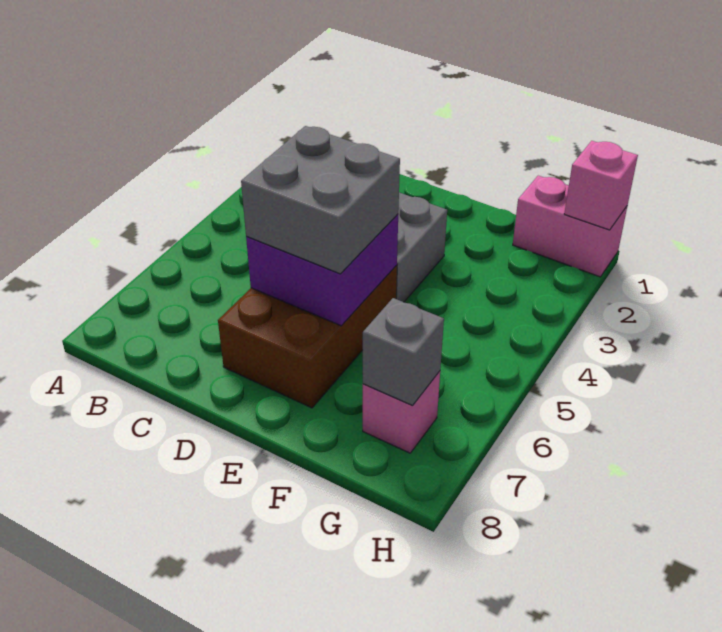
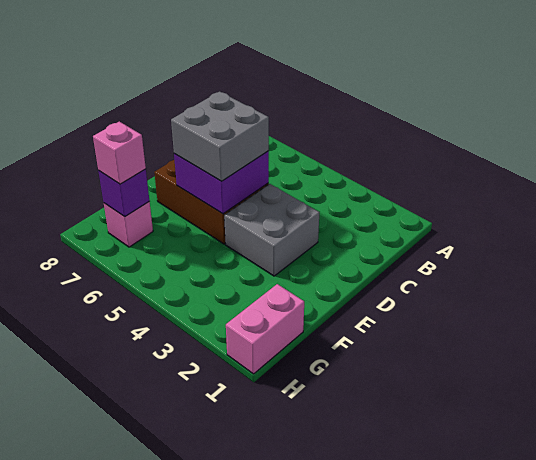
grey 1x1 brick [363,298,444,406] -> purple 1x1 brick [98,169,149,217]
pink 1x1 brick [564,141,638,230] -> pink 1x1 brick moved to [93,121,146,184]

